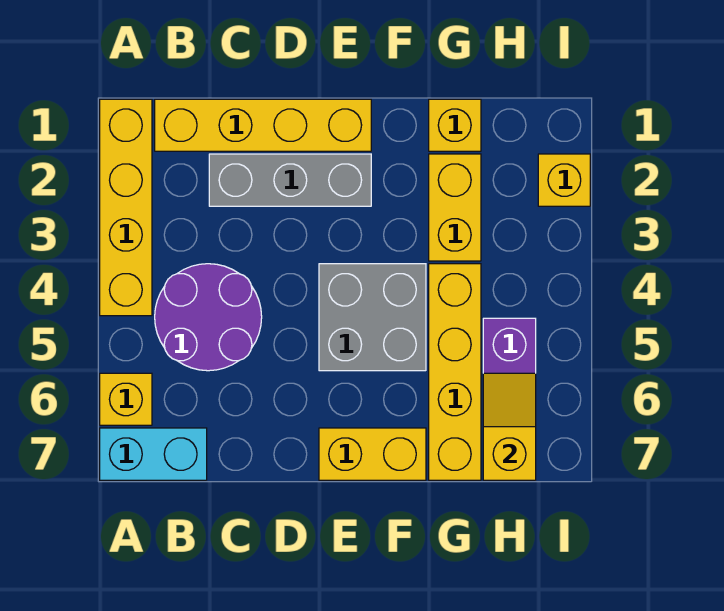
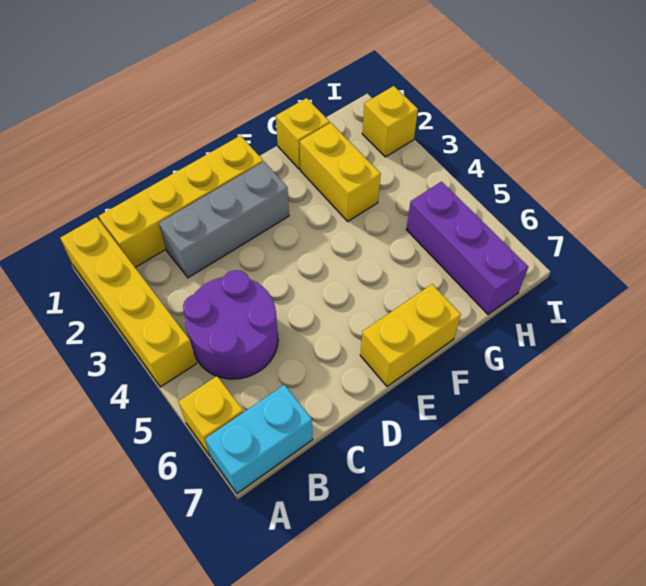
grey 2x2 brick [319,264,426,371] -> none
yellow 1x4 brick [429,264,481,480] -> none
yellow 1x2 slope [483,373,536,480] -> none

